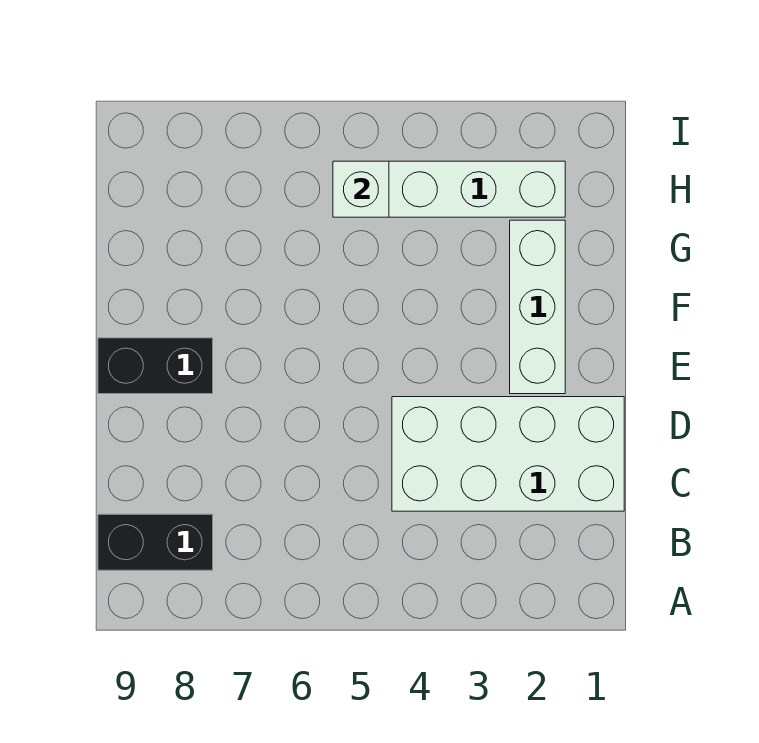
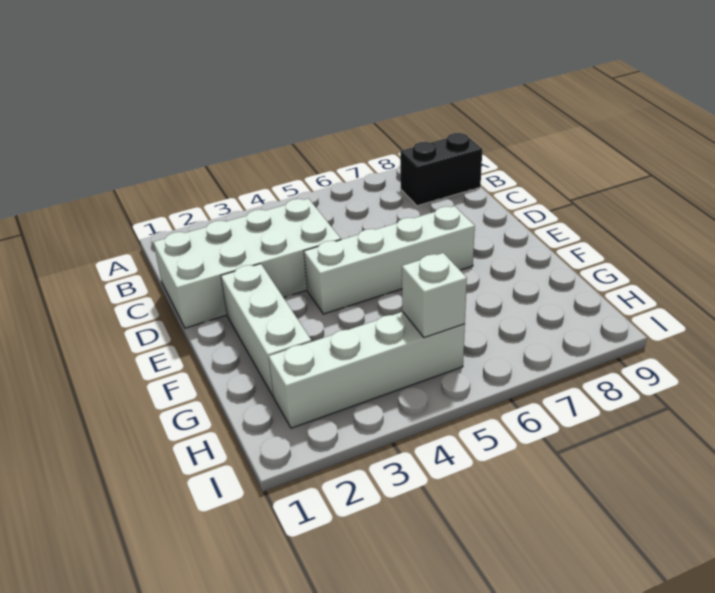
none -> white 1x4 brick [304,206,475,314]
black 1x2 brick [98,338,213,394] -> none

